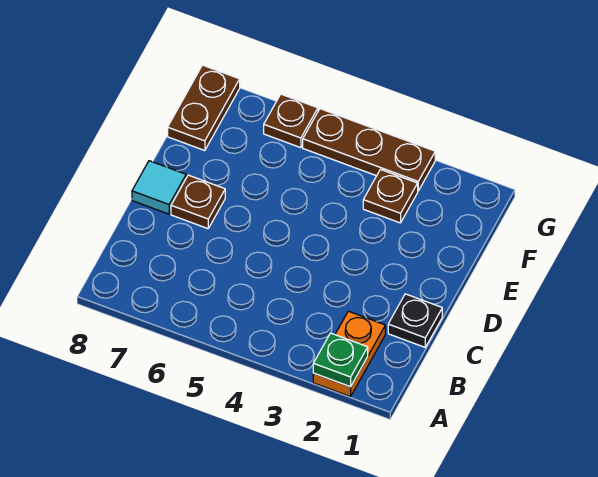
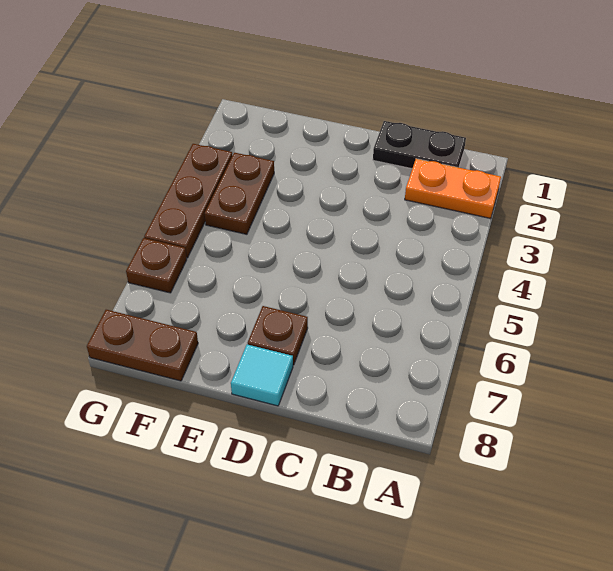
green 1x1 plate [313,333,368,387] -> none
black 1x1 plate [388,294,442,347] -> black 1x2 plate [373,121,466,169]
brown 1x1 plate [363,169,418,223] -> brown 1x2 plate [205,152,274,234]

